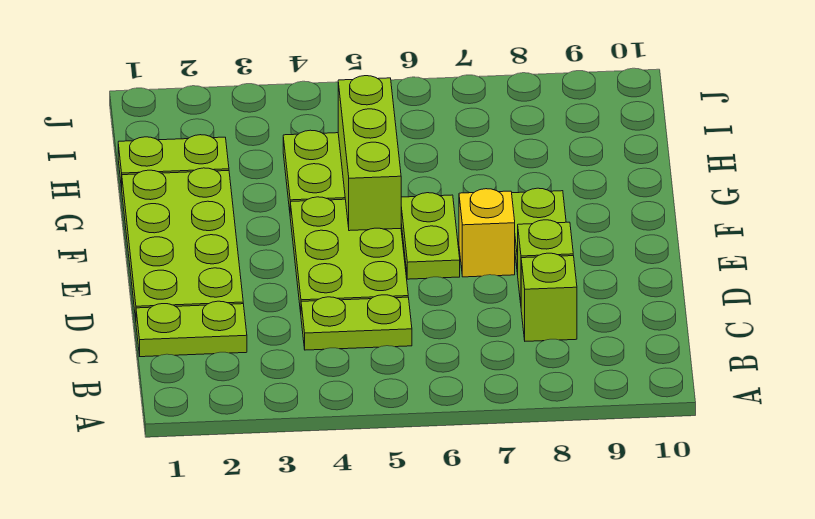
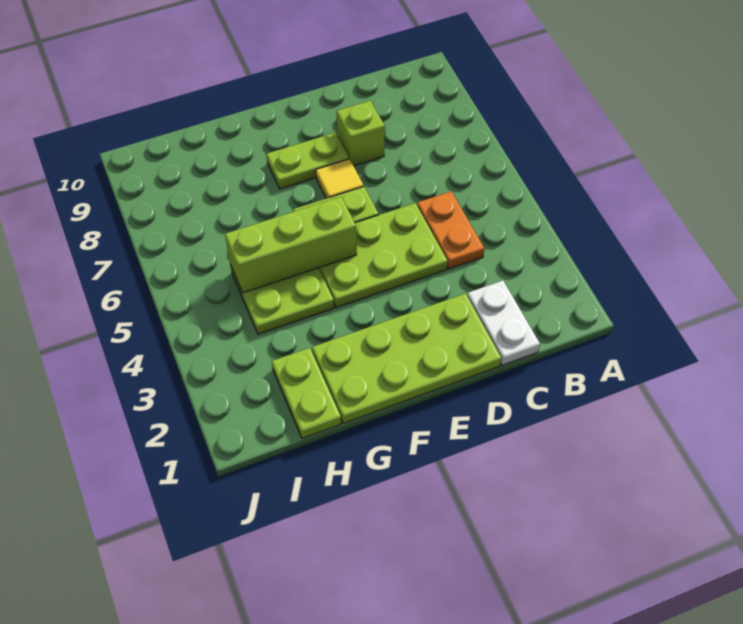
lime 1x2 plate [136,301,247,357] -> white 1x2 plate [467,281,540,365]
lime 1x2 plate [301,295,412,350] -> orange 1x2 plate [417,191,484,269]
lime 1x1 brick [521,253,577,341] -> none
yellow 1x1 brick [459,189,515,277] -> yellow 1x1 tile [316,159,364,198]

